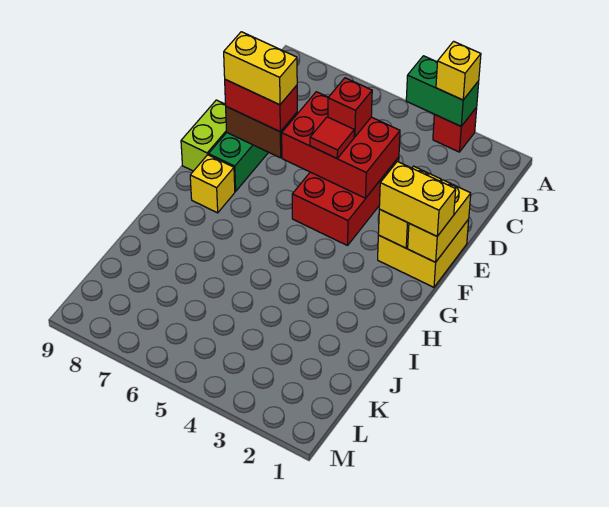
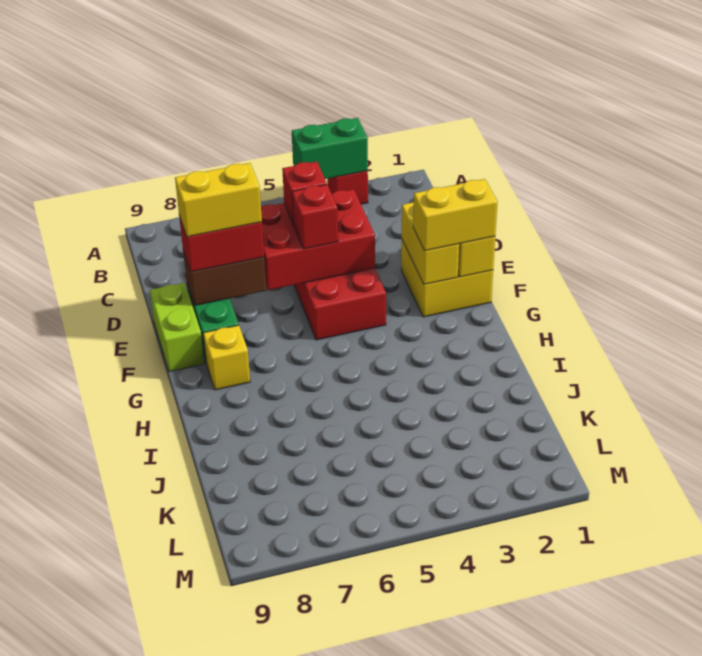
yellow 1x1 brick [436,41,481,100] -> none
red 1x1 tile [310,117,354,158] -> red 1x1 brick [292,185,338,249]

